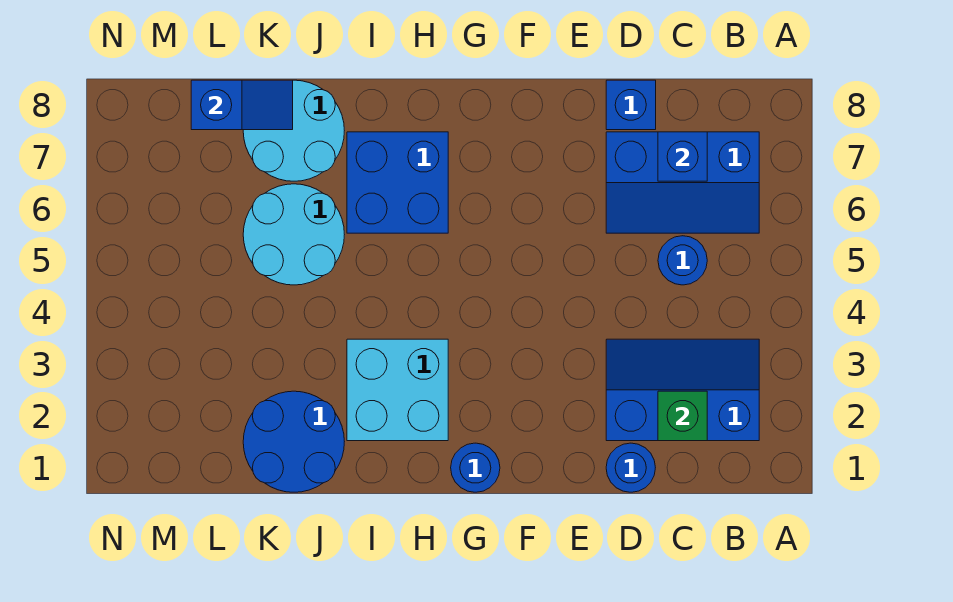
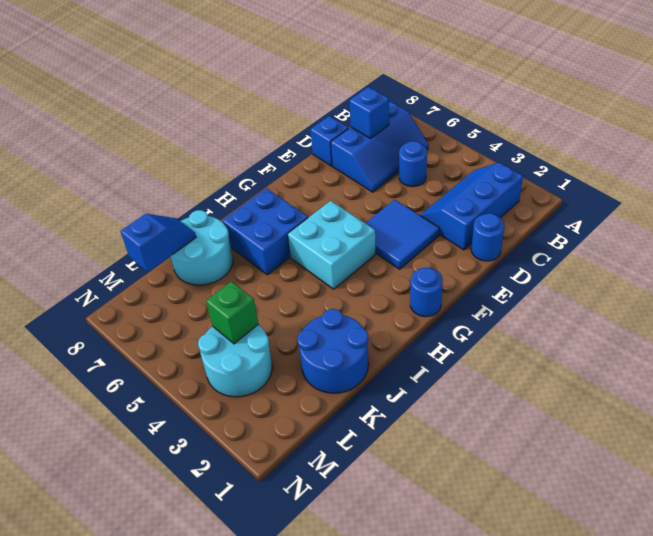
green 1x1 brick [658,391,707,441] -> green 1x1 brick moved to [206,281,258,344]
none -> blue 2x2 tile [365,200,440,269]
cyan 2x2 brick [347,339,448,441] -> cyan 2x2 brick moved to [288,201,376,289]
cyan 2x2 round brick [243,184,344,285] -> cyan 2x2 round brick moved to [198,324,272,397]

